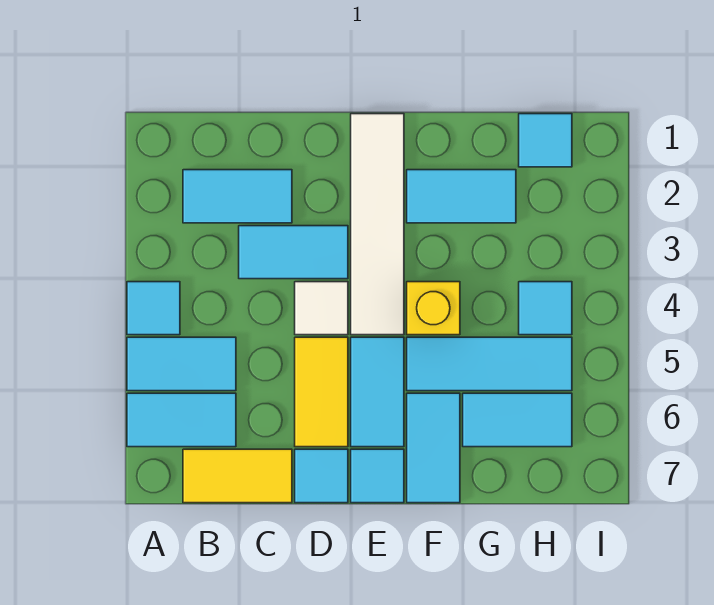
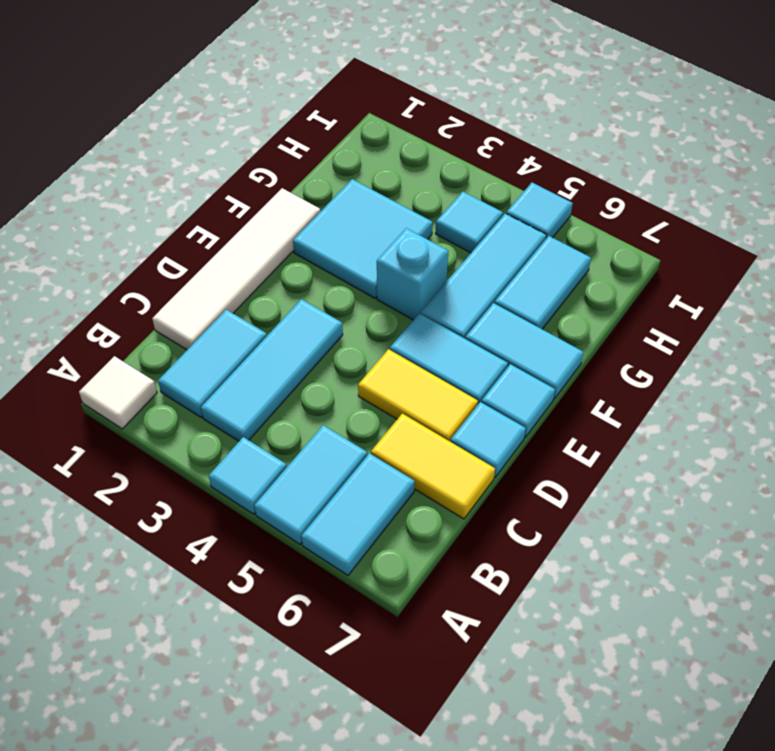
yellow 1x2 tile [183,449,292,503] -> yellow 1x2 tile turned to [371,414,495,519]
cyan 1x2 tile [239,226,348,279] -> cyan 1x3 tile [201,299,343,441]
white 1x1 tile [295,282,348,335] -> white 1x1 tile moved to [79,356,157,429]
white 1x4 tile [351,114,404,335] -> white 1x4 tile turned to [152,188,320,350]
cyan 1x2 tile [407,170,516,223] -> cyan 2x2 tile [293,179,433,298]
yellow 1x1 brick [407,282,460,335] -> cyan 1x1 brick [377,228,448,320]
cyan 1x1 tile [519,114,572,167] -> cyan 1x1 tile moved to [506,183,573,238]

